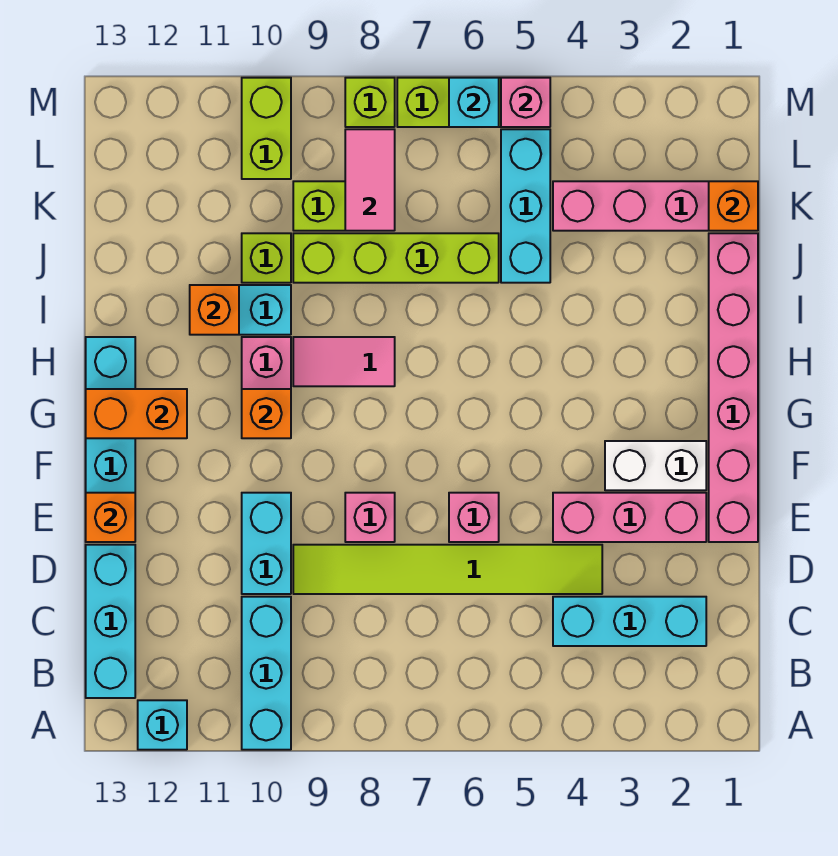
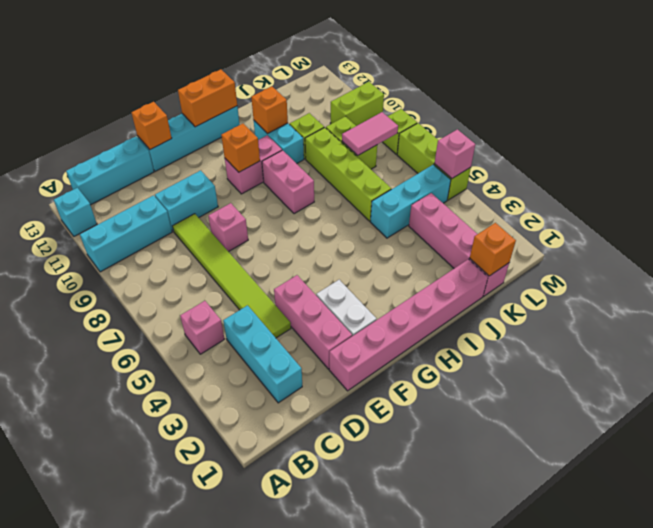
pink 1x1 brick [449,493,499,542] -> pink 1x1 brick moved to [180,301,224,354]
orange 1x2 brick [86,389,187,438] -> orange 1x2 brick turned to [178,69,237,127]
pink 1x2 tile [293,337,395,386] -> pink 1x2 brick [262,150,314,214]
cyan 1x1 brick [449,78,499,127] -> none

